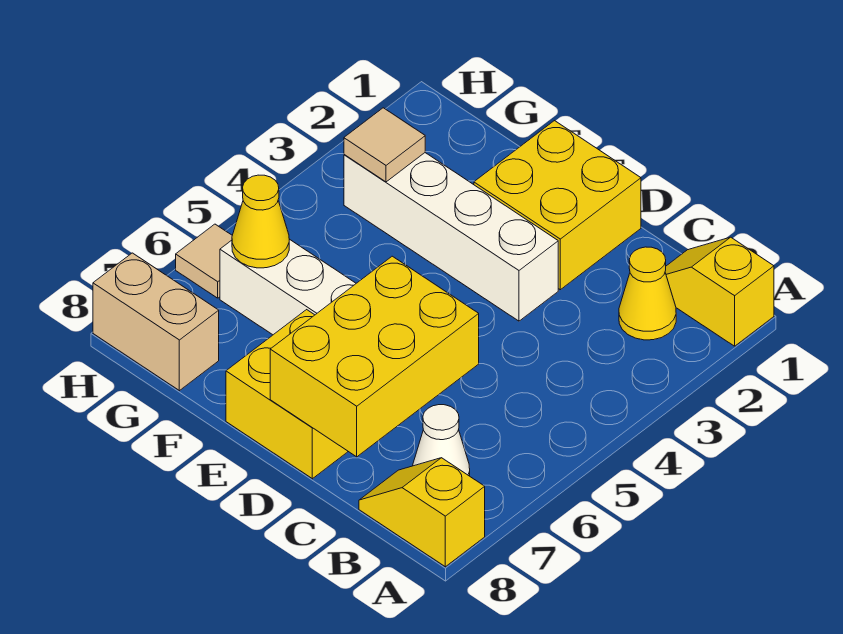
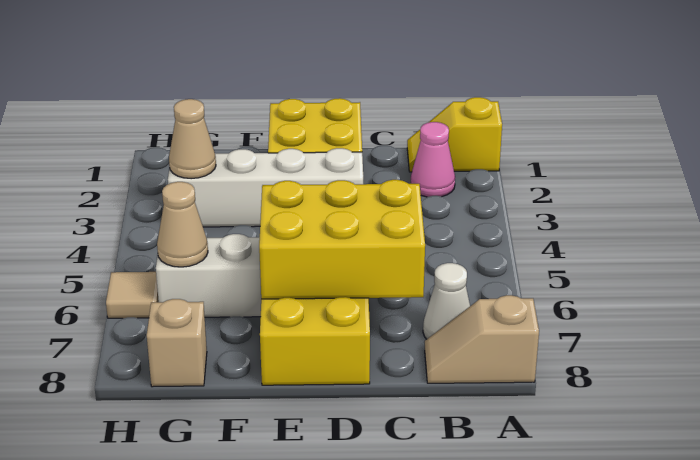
yellow 1x2 slope [359,458,485,567] -> tan 1x2 slope [425,295,539,383]
yellow 1x1 cone [619,247,676,340] -> pink 1x1 cone [411,122,455,197]
yellow 2x3 brick [270,256,479,457] -> yellow 2x3 brick turned to [259,180,425,299]
tan 1x1 tile [344,108,425,182] -> tan 1x1 cone [169,99,216,179]
yellow 1x1 cone [232,175,289,268] -> tan 1x1 cone [157,182,208,267]
tan 1x2 brick [93,253,219,391] -> tan 1x1 brick [147,299,207,387]

